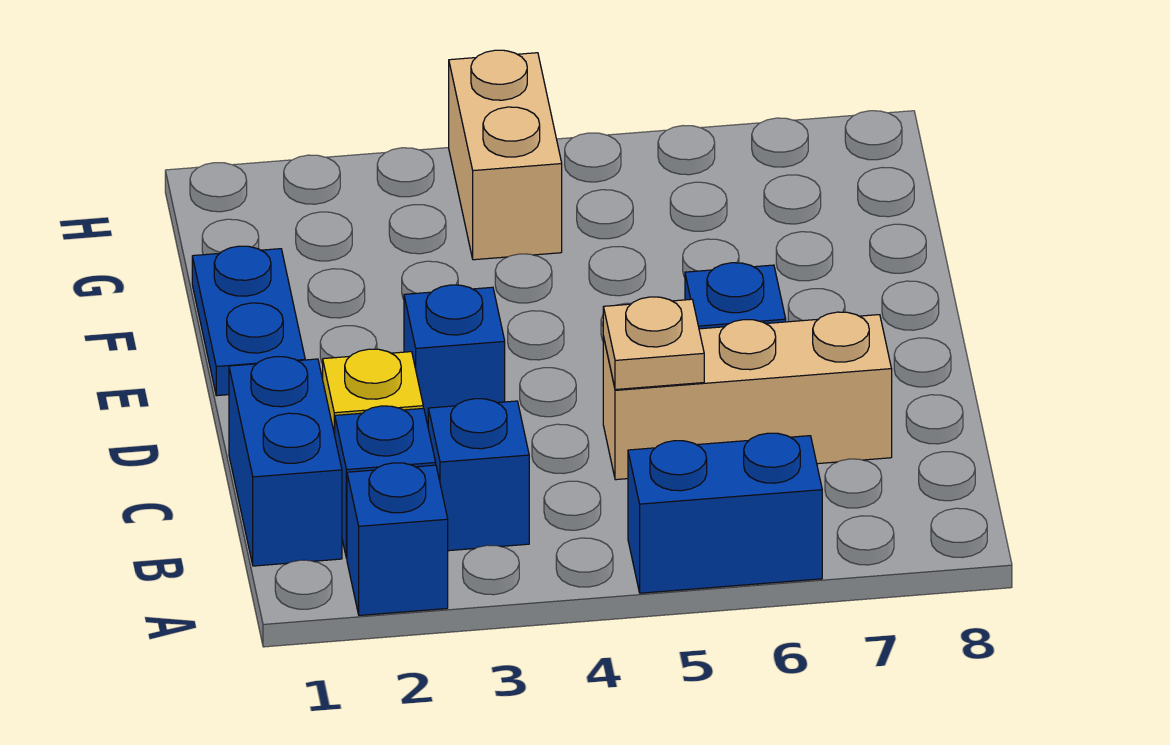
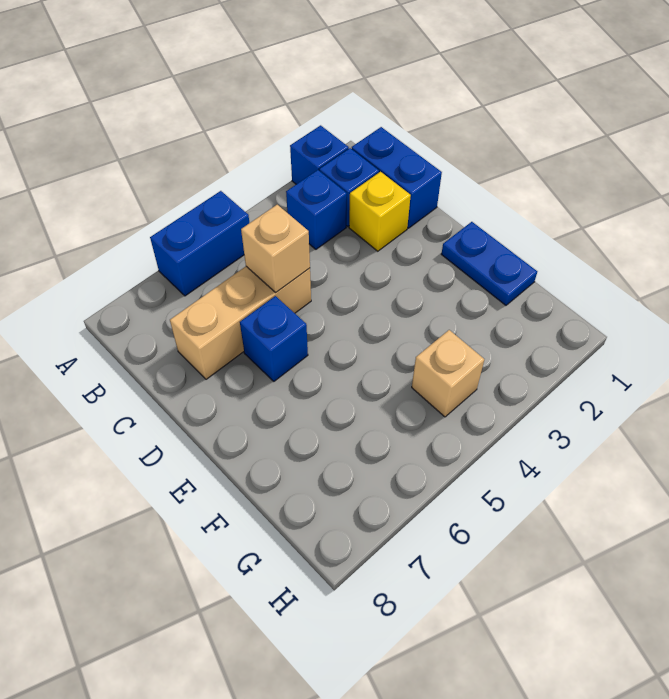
tan 1x1 plate [603,297,704,390] -> tan 1x1 brick [241,205,310,292]
blue 1x1 brick [404,285,505,425] -> none
tan 1x2 brick [449,50,562,260] -> tan 1x1 brick [412,330,484,417]

